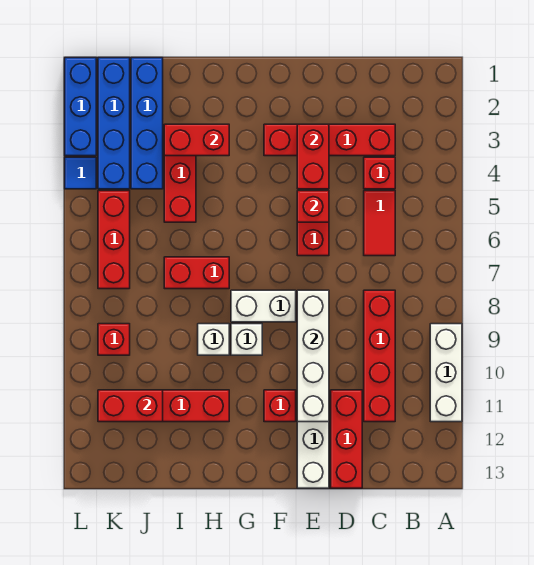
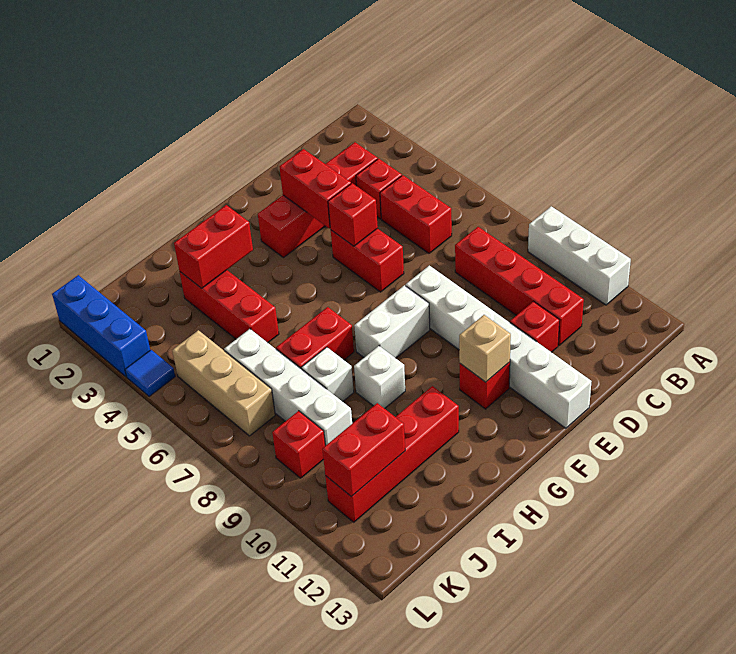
red 1x2 tile [364,191,395,256] -> red 1x2 brick [380,175,452,253]
red 1x3 brick [331,390,362,488] -> red 1x1 brick [510,302,560,352]
white 1x4 brick [297,290,329,422] -> white 1x4 brick moved to [224,329,352,446]
none -> tan 1x1 brick [459,315,511,382]
white 1x1 brick [231,324,262,355] -> white 1x1 brick moved to [301,347,354,402]
blue 1x4 brick [131,58,163,189] -> none
blue 1x4 brick [98,58,130,189] -> none
red 1x3 brick [98,191,130,289] -> tan 1x3 brick [172,330,275,436]

